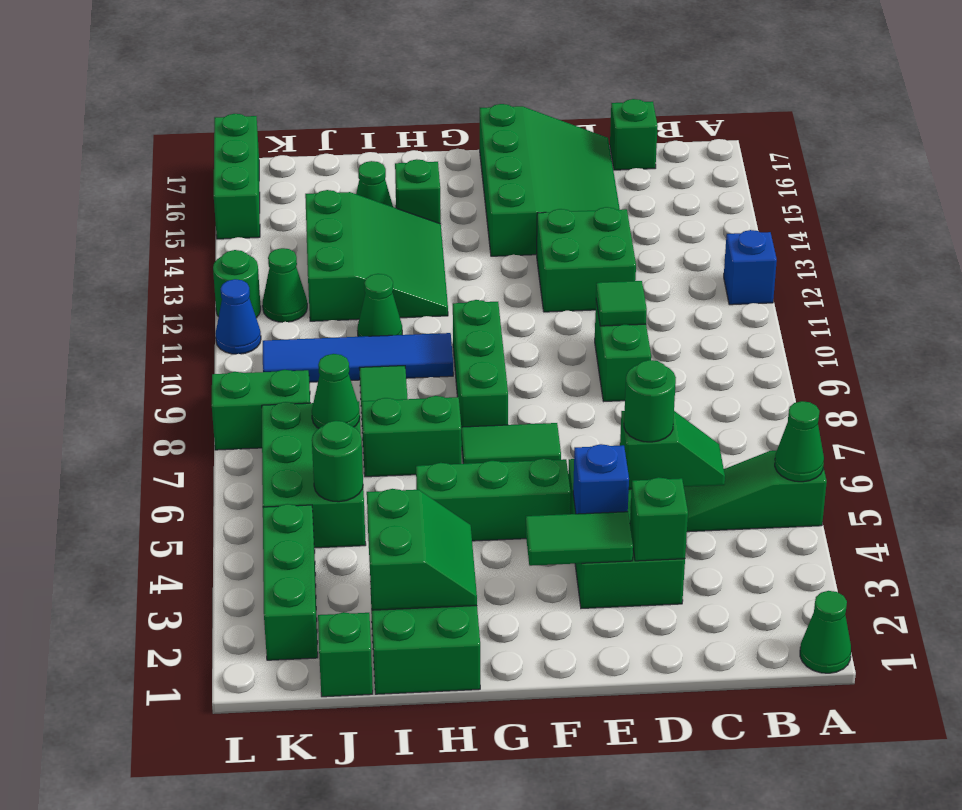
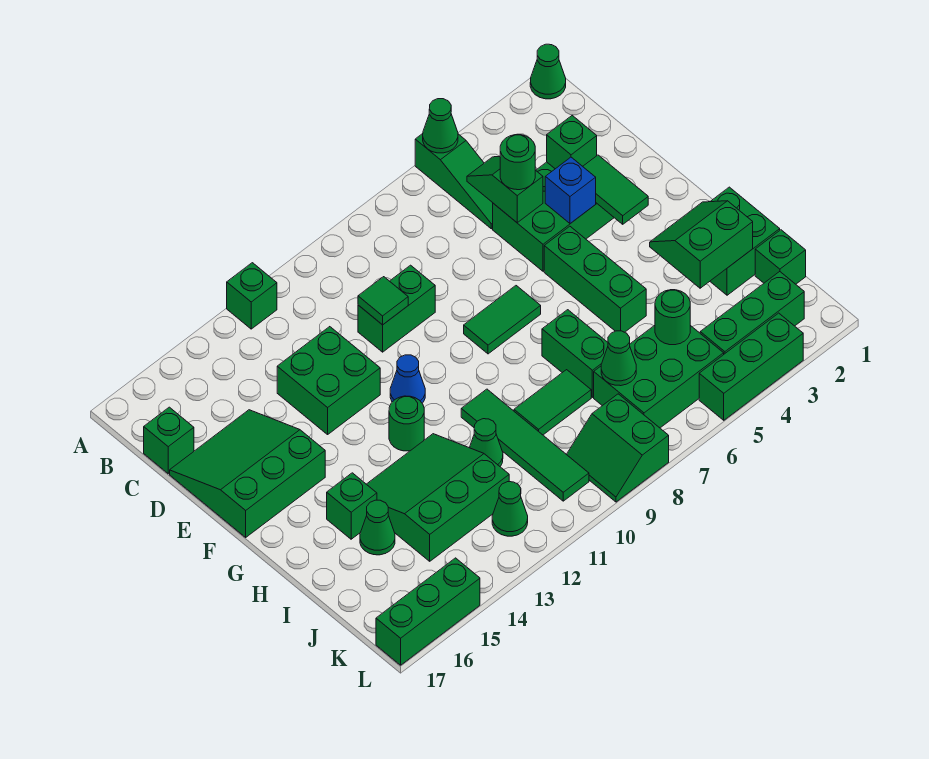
blue 1x1 brick [724,230,777,305] -> green 1x1 brick [227,263,277,329]
green 3x4 slope [480,104,620,256] -> green 3x3 slope [170,410,325,537]
green 1x2 tile [461,423,561,464] -> green 1x2 tile turned to [464,286,541,354]
green 1x3 brick [453,300,508,427] -> green 1x3 brick moved to [699,313,803,420]
blue 1x4 tile [263,333,453,382] -> green 1x4 tile [461,389,589,501]
blue 1x1 cone [215,279,261,354] -> blue 1x1 cone moved to [390,355,425,403]
green 1x1 round brick [213,250,261,318] -> green 1x1 round brick moved to [389,396,424,451]

